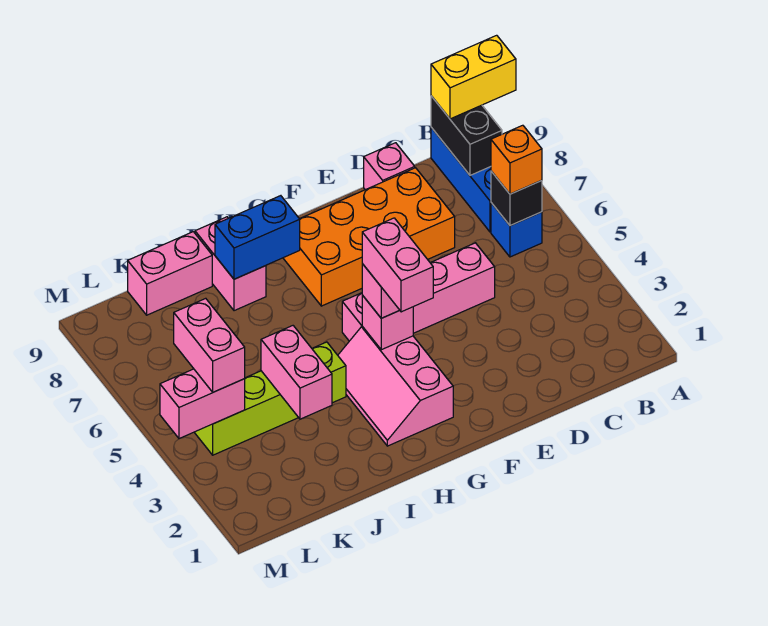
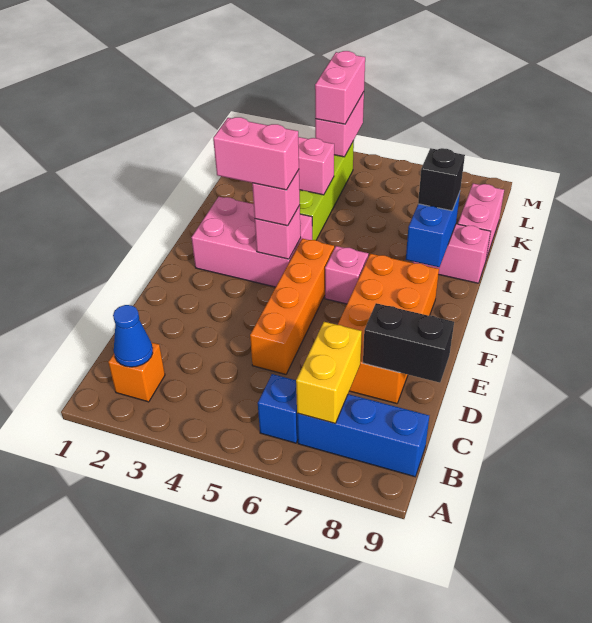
yellow 1x2 brick [431,35,516,119] -> yellow 1x2 brick moved to [296,322,362,423]
none -> blue 1x1 cone [113,305,153,367]
black 1x1 brick [491,171,542,226] -> black 1x1 brick moved to [418,148,465,211]
orange 1x1 brick [491,125,542,194] -> orange 1x1 brick moved to [108,342,165,402]
black 1x2 brick [431,96,502,175] -> black 1x2 brick moved to [363,303,454,383]
pink 1x4 brick [342,243,495,341] -> orange 1x4 brick [250,239,334,374]
pink 1x1 brick [364,143,415,190] -> pink 1x1 brick moved to [325,246,368,304]
pink 2x3 slope [338,326,453,446] -> pink 2x3 brick [191,197,312,287]
pink 1x2 brick [174,298,245,392] -> pink 1x2 brick turned to [315,51,365,124]

